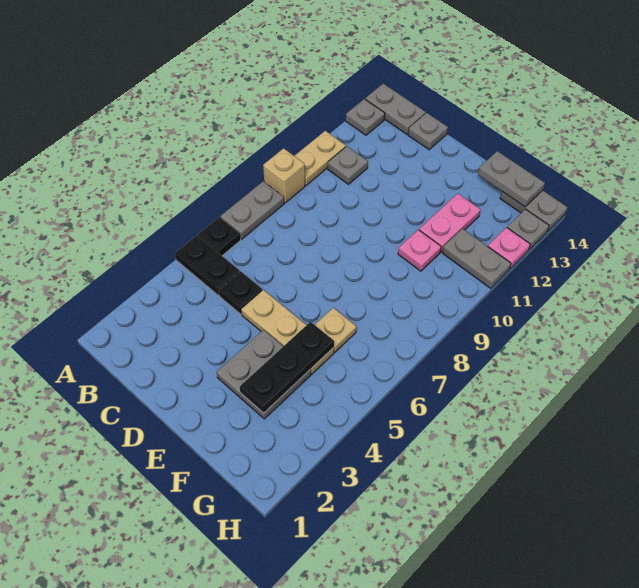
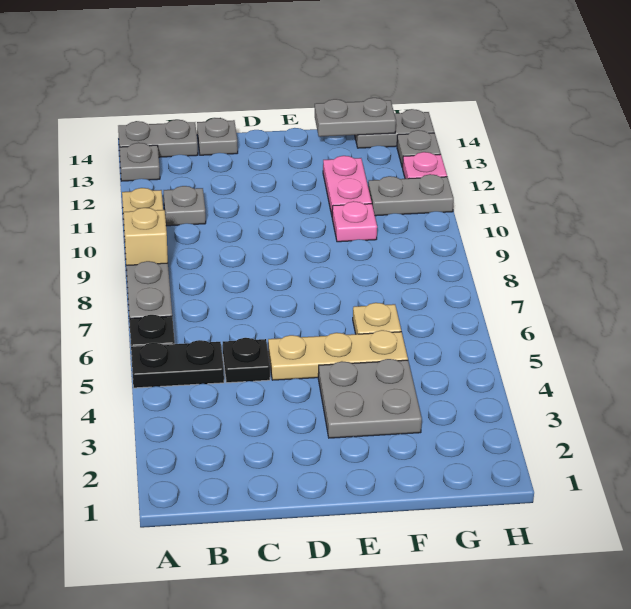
black 1x3 plate [240,322,334,413] -> none

